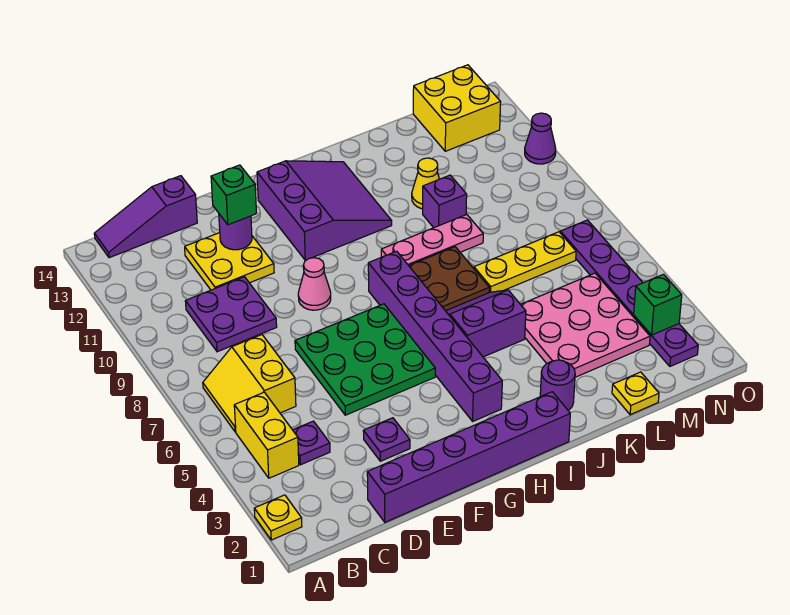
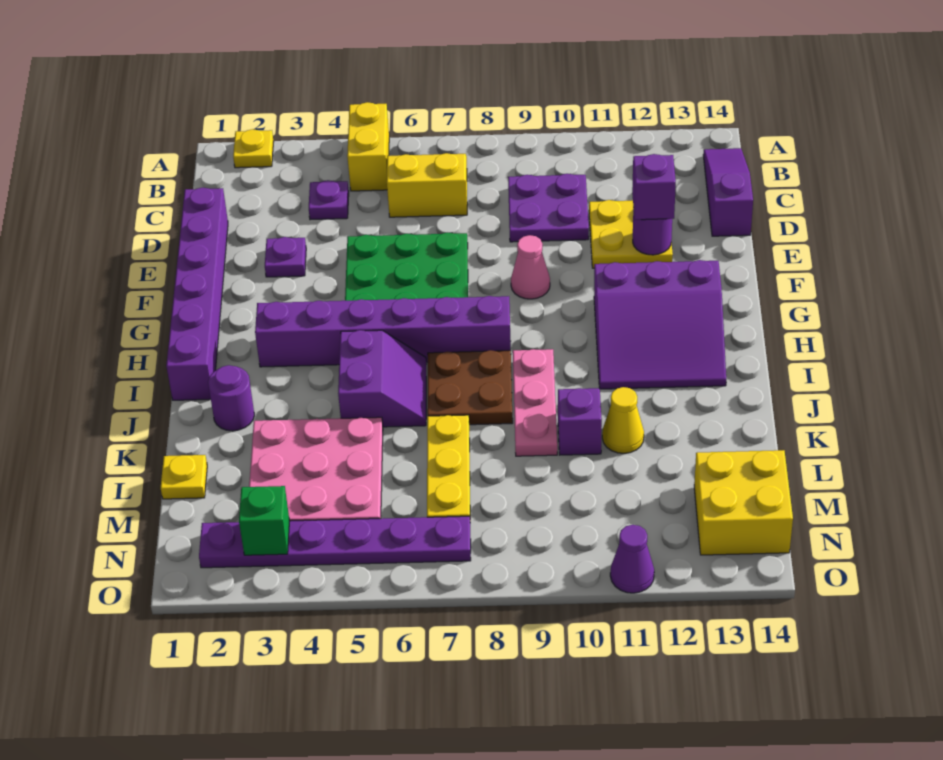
yellow 1x2 brick [234,392,299,478] -> yellow 1x2 brick turned to [347,102,389,191]
green 1x1 brick [211,165,256,225] -> purple 1x1 brick [632,154,676,220]

